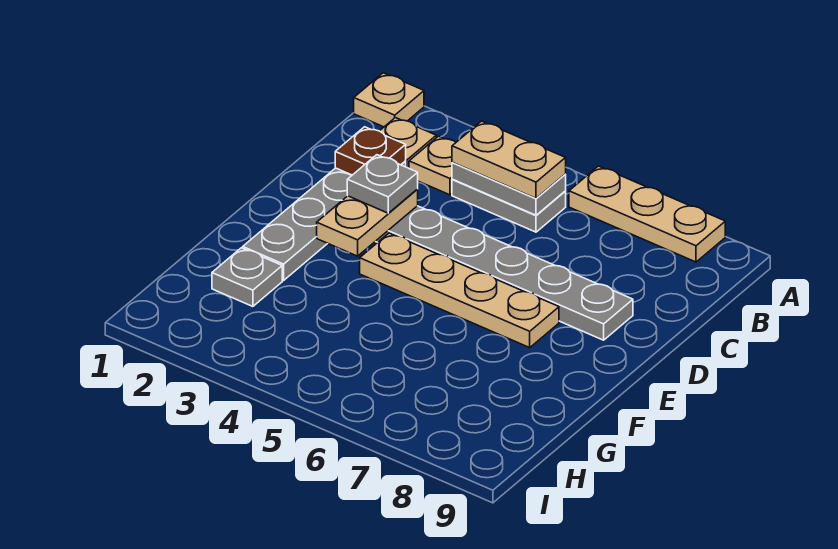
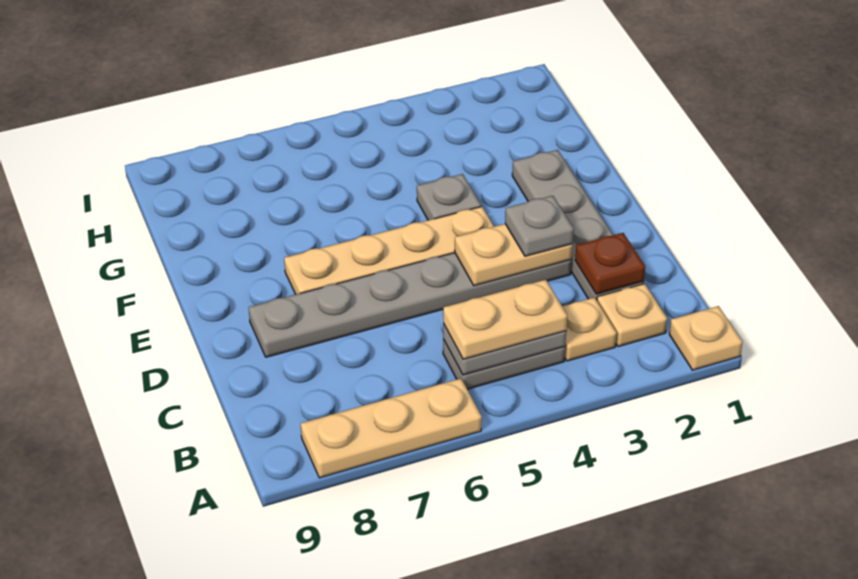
tan 1x2 plate [317,189,418,256] -> tan 1x2 plate turned to [455,224,573,286]
grey 1x1 plate [212,248,282,306] -> grey 1x1 plate moved to [417,174,481,220]

